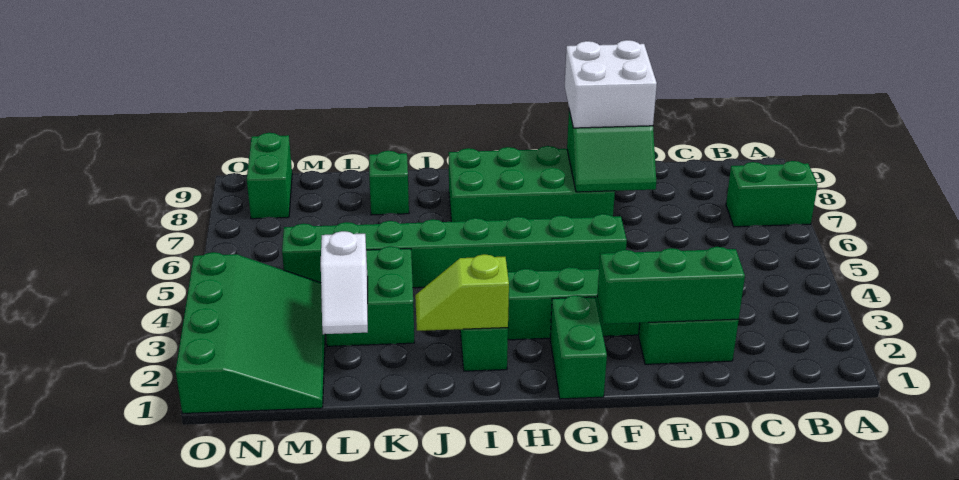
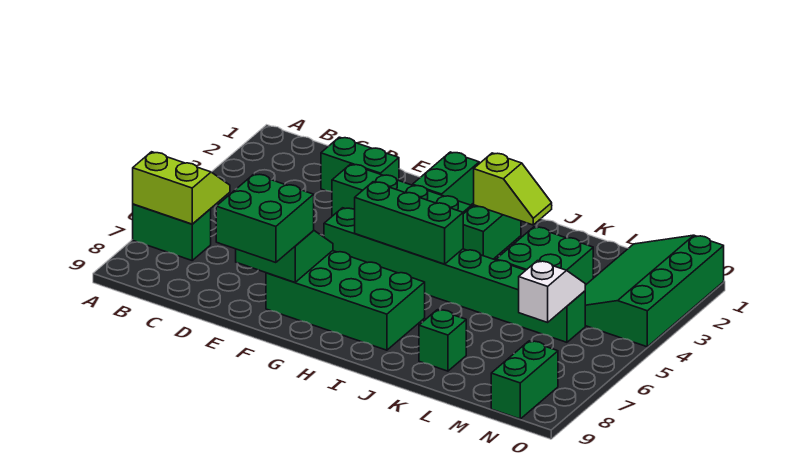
none -> lime 2x2 slope [133,152,230,224]
green 1x3 brick [597,247,745,324] -> green 1x3 brick moved to [355,182,463,264]
white 2x2 brick [565,40,657,128] -> green 2x2 brick [216,174,314,263]
white 1x2 slope [321,231,368,334] -> white 1x2 slope moved to [519,261,585,322]

